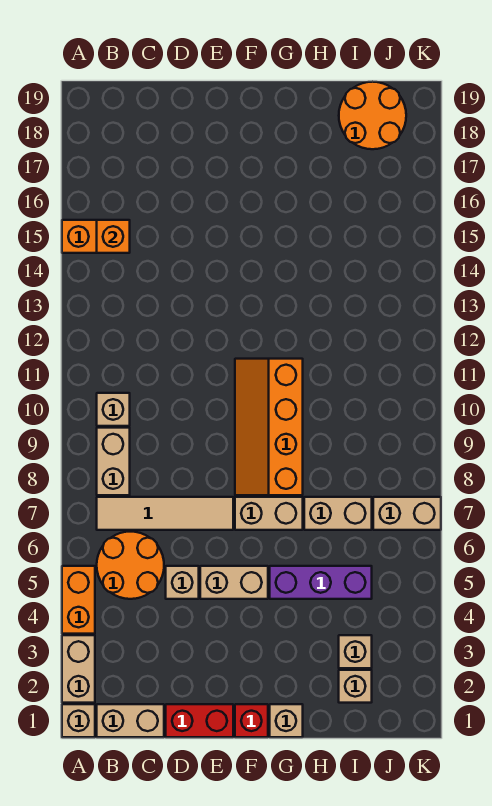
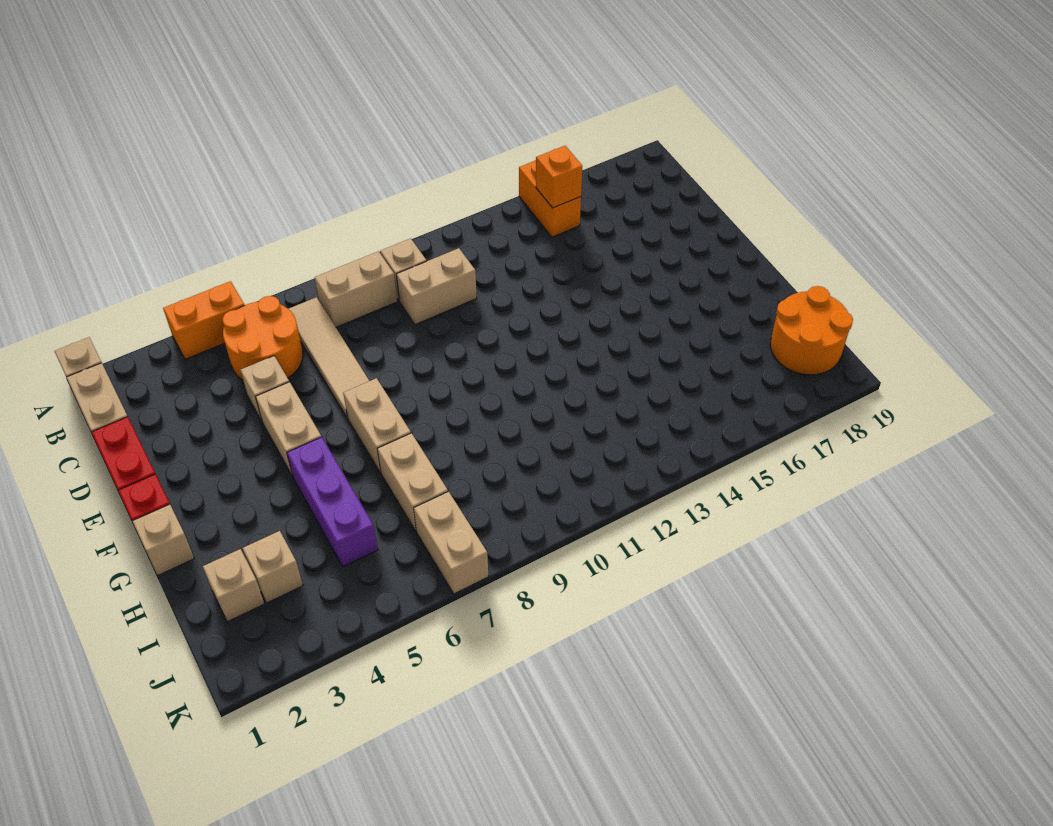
tan 1x2 brick [62,635,95,703] -> tan 1x2 brick moved to [396,248,477,325]
orange 2x4 slope [235,359,303,495] -> none

